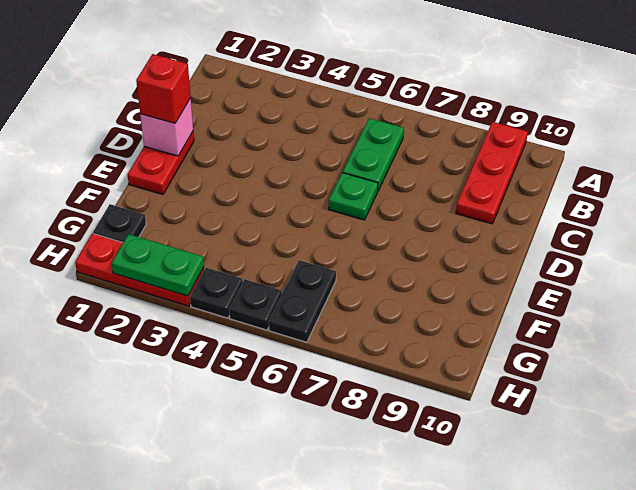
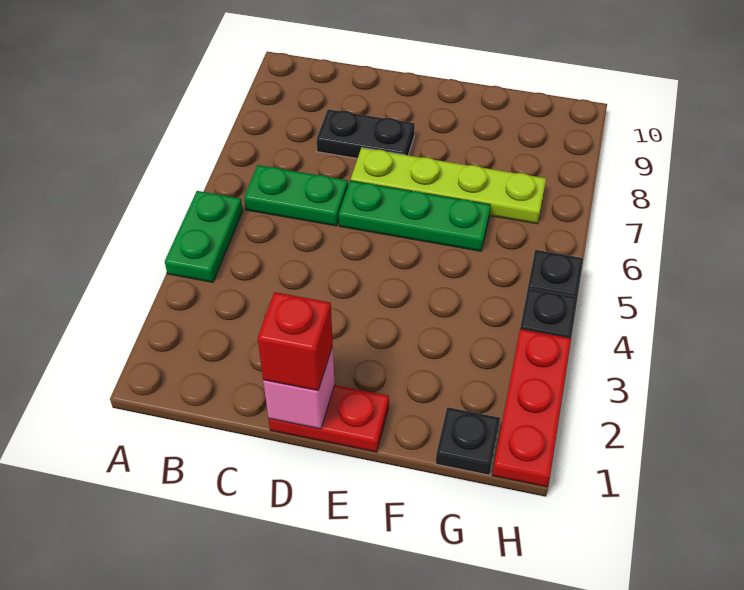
red 1x3 plate [456,122,528,224] -> none
green 1x1 plate [329,173,378,220] -> green 1x3 plate [339,181,491,251]
none -> lime 1x4 plate [351,148,546,224]
black 1x2 plate [269,260,336,342] -> black 1x2 plate moved to [317,109,415,158]
green 1x2 plate [112,234,204,296] -> green 1x2 plate moved to [165,191,243,282]

